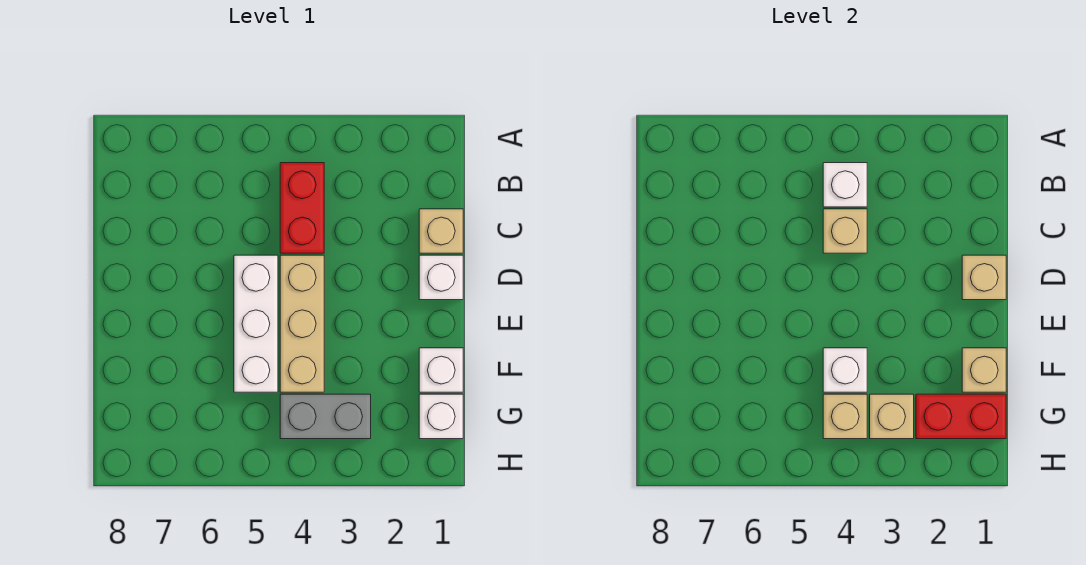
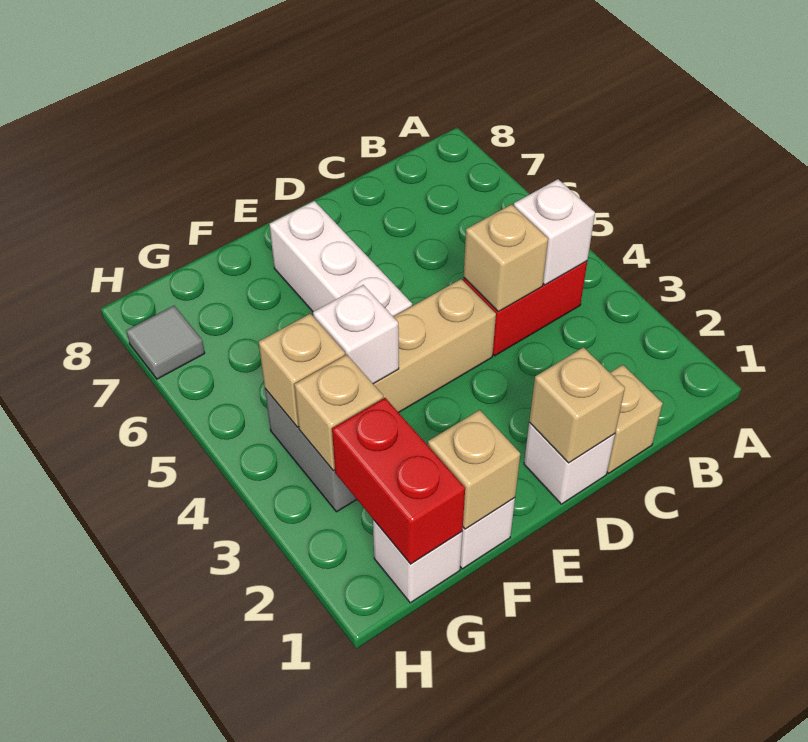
white 1x3 brick [234,255,278,392] -> white 1x3 brick turned to [269,201,412,317]
none -> grey 1x1 tile [126,306,205,379]

